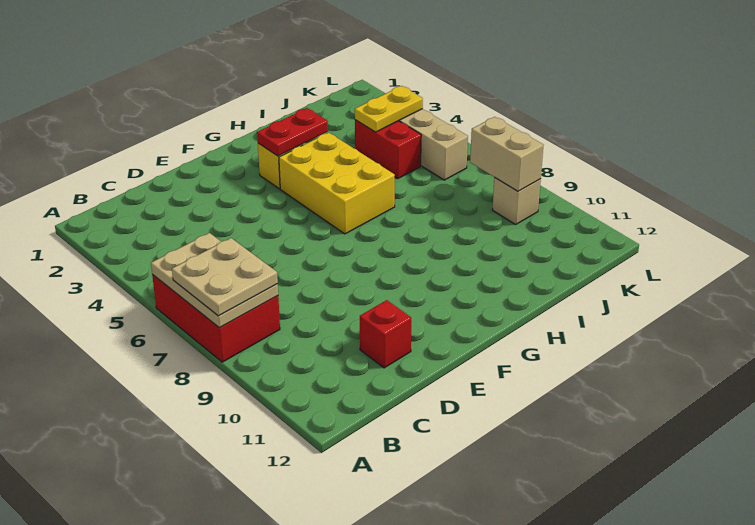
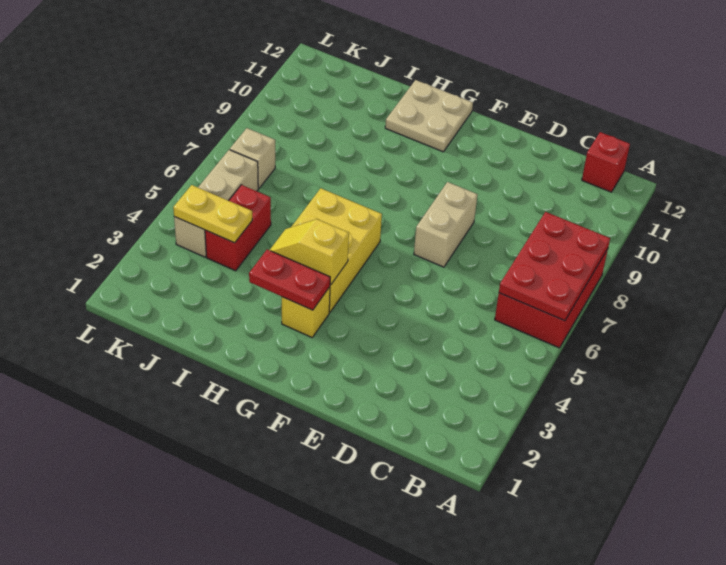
tan 2x3 plate [151,233,278,328] -> red 2x3 plate [499,212,610,321]
tan 2x2 plate [172,238,278,316] -> tan 2x2 plate moved to [385,80,473,152]
red 1x1 brick [360,300,411,368] -> red 1x1 brick moved to [582,132,630,192]
none -> yellow 1x2 slope [270,219,349,285]
tan 1x2 brick [470,117,543,191] -> tan 1x2 brick moved to [414,182,478,267]
tan 1x1 brick [492,178,541,224] -> tan 1x1 brick moved to [230,128,275,188]

